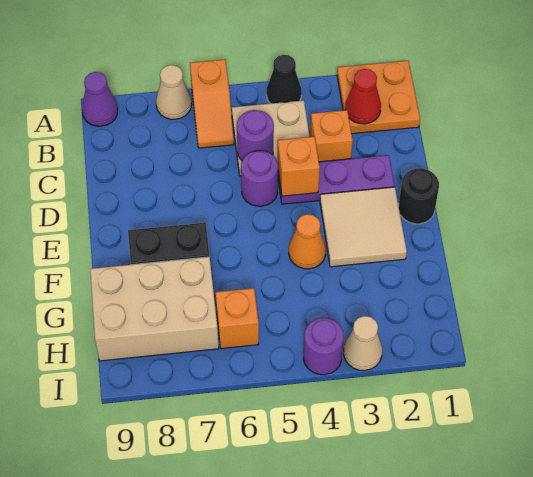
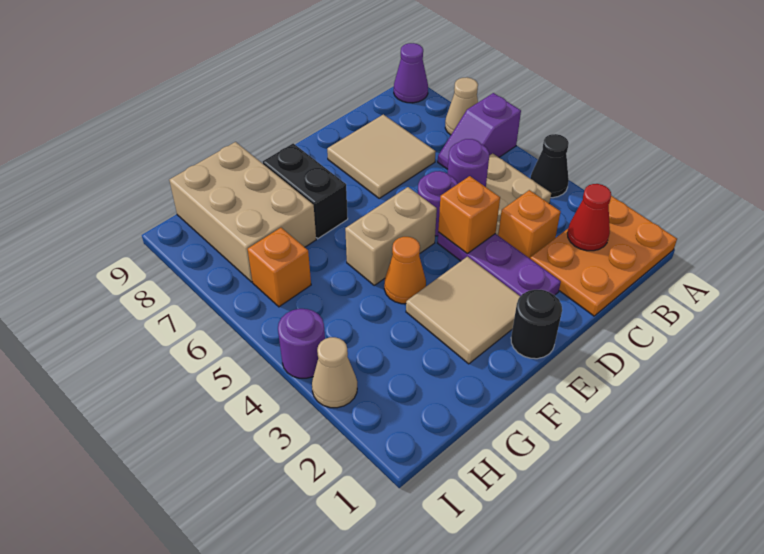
orange 2x2 plate [337,61,420,134] -> orange 2x3 plate [530,196,677,316]
orange 1x2 slope [190,60,234,148] -> purple 1x2 slope [438,93,521,169]
none -> tan 2x2 tile [327,114,436,198]
none -> tan 1x2 brick [345,187,437,285]

